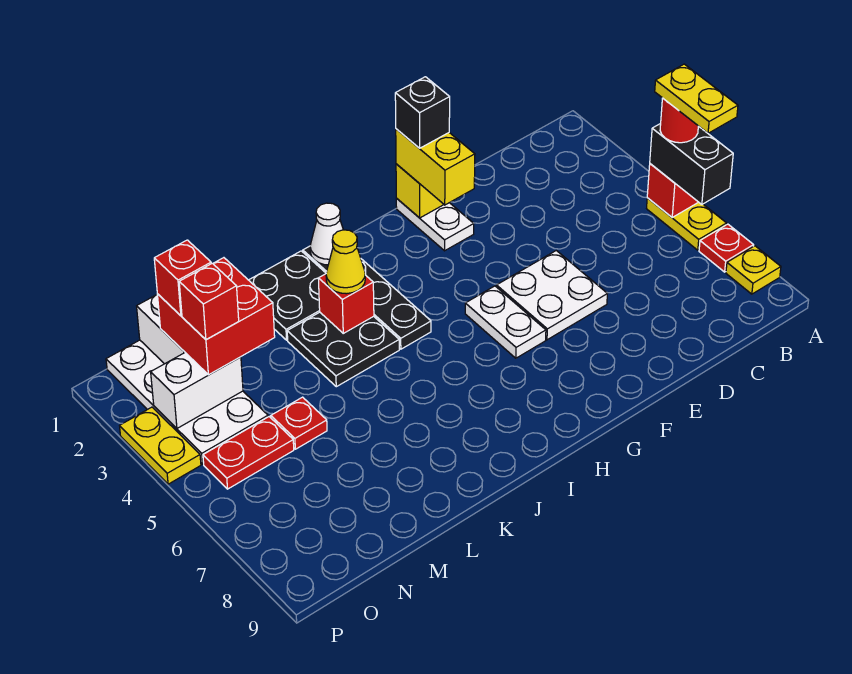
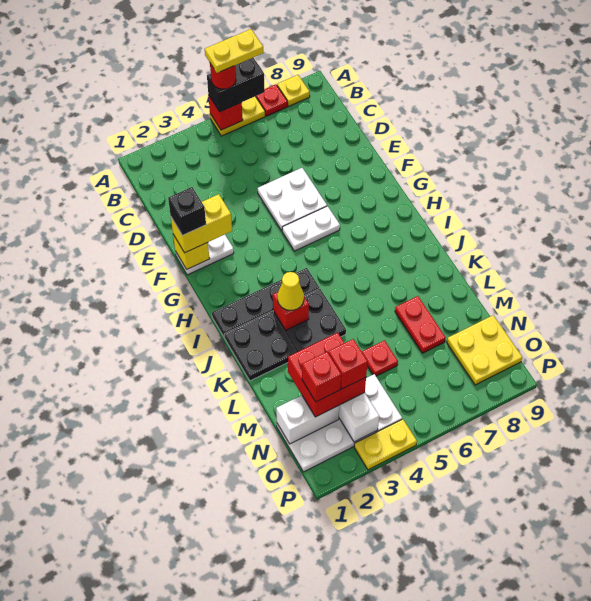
white 1x1 cone [310,203,343,265] -> none
red 1x2 plate [203,417,294,489] -> red 1x2 plate moved to [395,296,446,353]
none -> yellow 2x2 plate [447,315,522,385]

